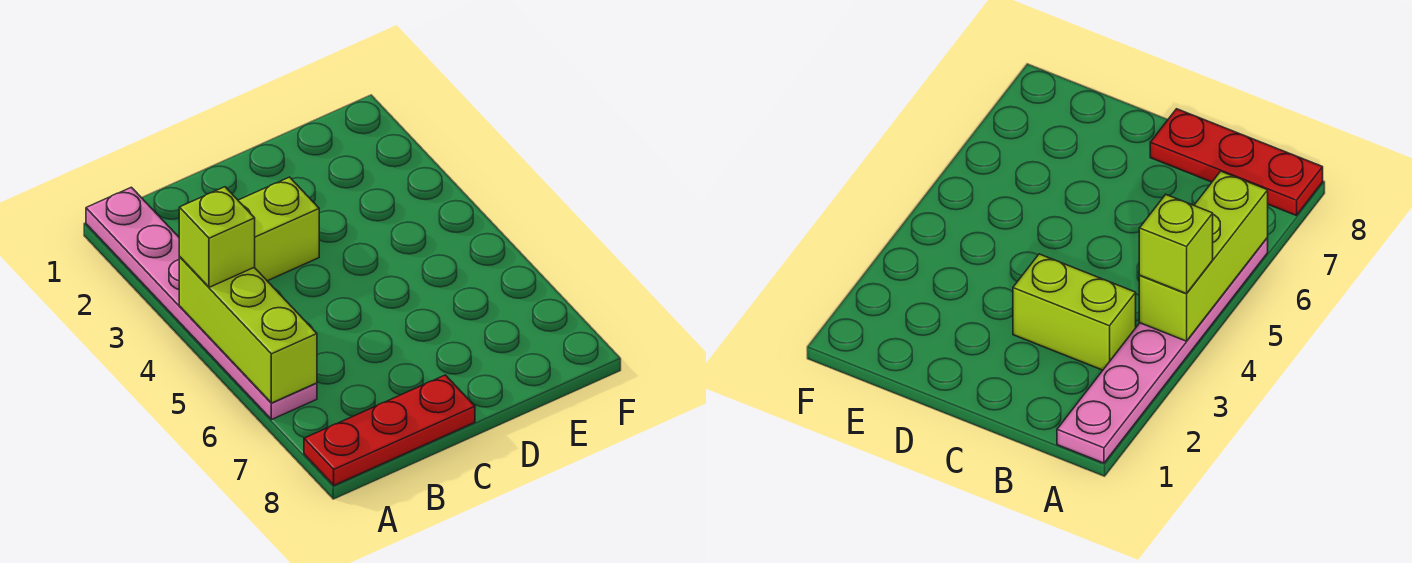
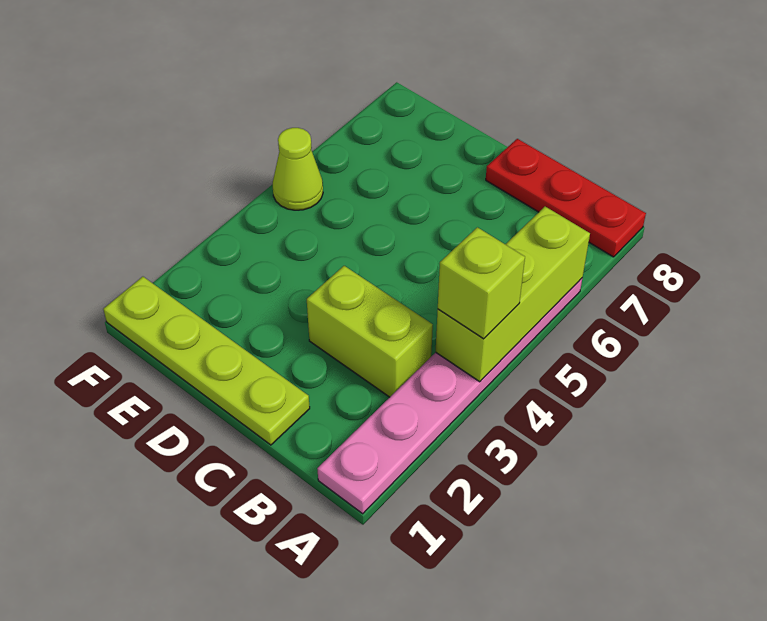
none -> lime 1x4 plate [103,277,310,445]
none -> lime 1x1 cone [273,128,323,210]

